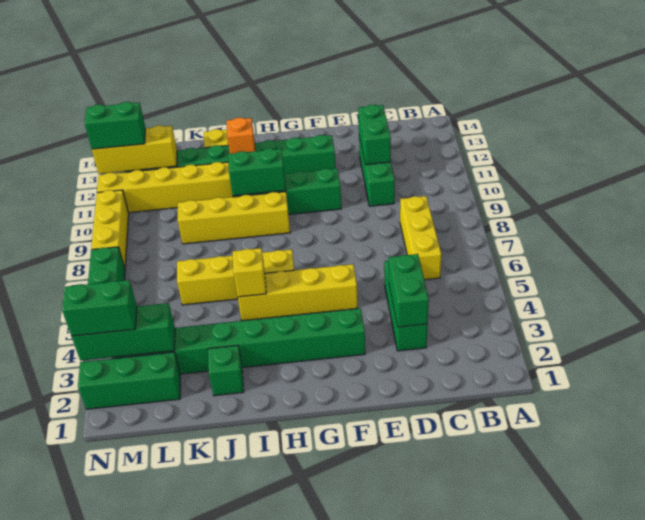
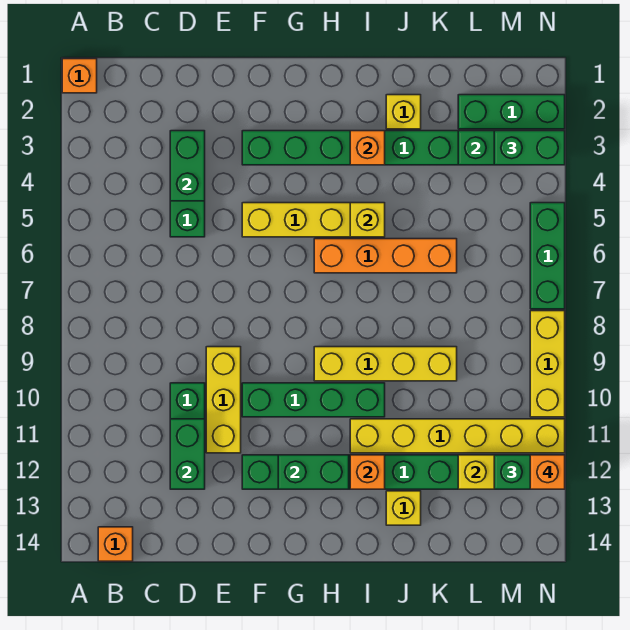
none -> orange 1x1 brick [62,59,97,93]
none -> orange 1x1 brick [98,527,133,561]
yellow 1x3 brick [400,196,442,280] -> yellow 1x3 brick moved to [206,347,241,453]
yellow 1x4 brick [177,249,294,305] -> orange 1x4 brick [314,239,457,273]
green 1x2 brick [228,149,286,196] -> green 1x2 brick moved to [278,455,349,489]
none -> orange 1x1 brick [350,131,385,165]
green 1x1 brick [208,345,244,396] -> yellow 1x1 brick [386,95,421,129]
none -> orange 1x1 brick [530,455,565,489]

